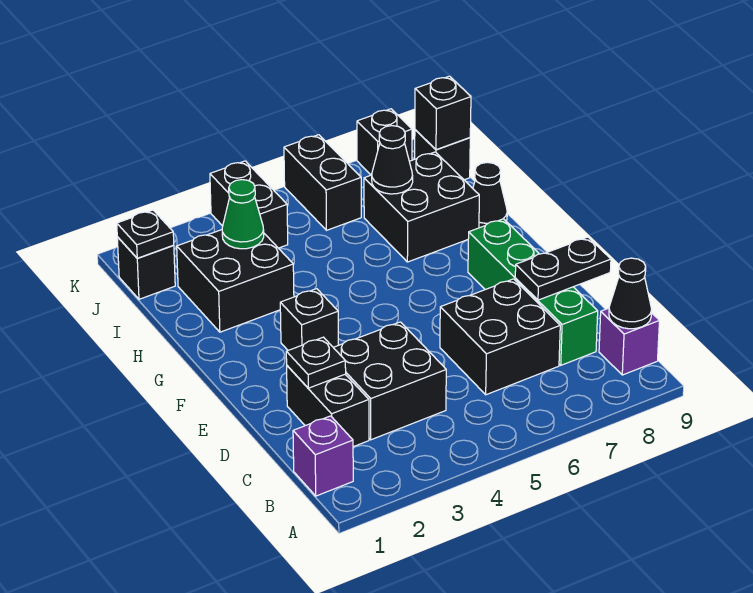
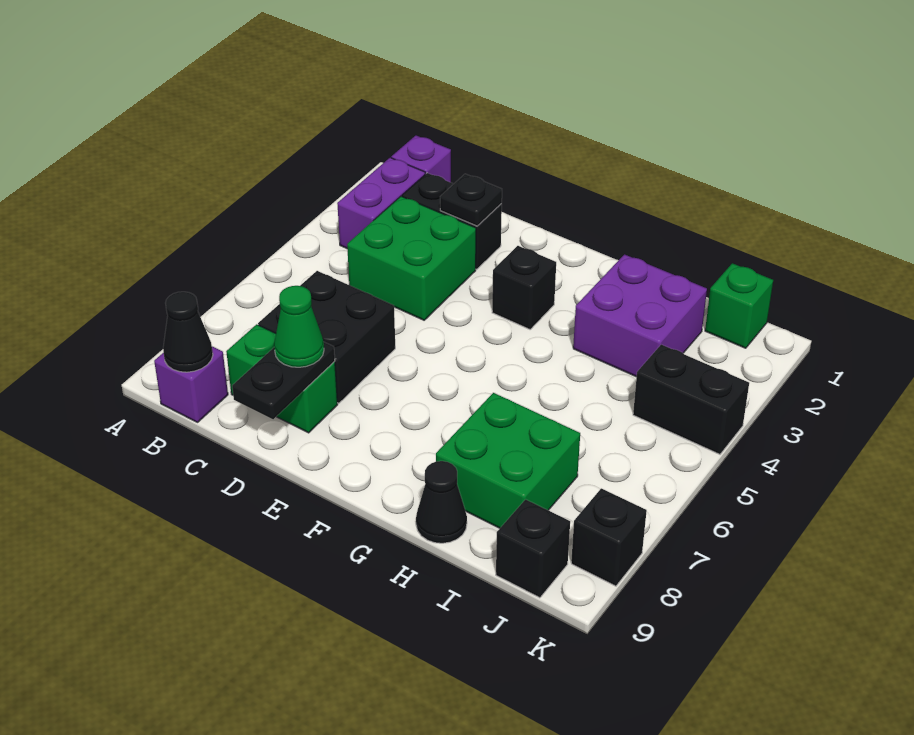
none -> purple 1x2 brick [337,158,425,248]
black 2x2 brick [333,322,446,440] -> green 2x2 brick [347,196,476,320]
green 1x4 brick [468,219,598,365] -> green 1x2 brick [226,324,338,433]
black 2x2 brick [177,230,294,332] -> purple 2x2 brick [573,254,707,377]
black 2x2 brick [364,152,479,262] -> green 2x2 brick [436,393,580,528]
green 1x1 cone [222,180,264,249] -> green 1x1 cone moved to [274,286,324,367]
black 1x1 cone [372,126,413,194] -> none
black 1x1 brick [117,237,175,299] -> green 1x1 brick [705,263,773,348]
black 1x1 plate [117,210,174,258] -> none
black 1x2 brick [284,135,361,230] -> none
black 1x1 brick [415,76,471,150] -> none

